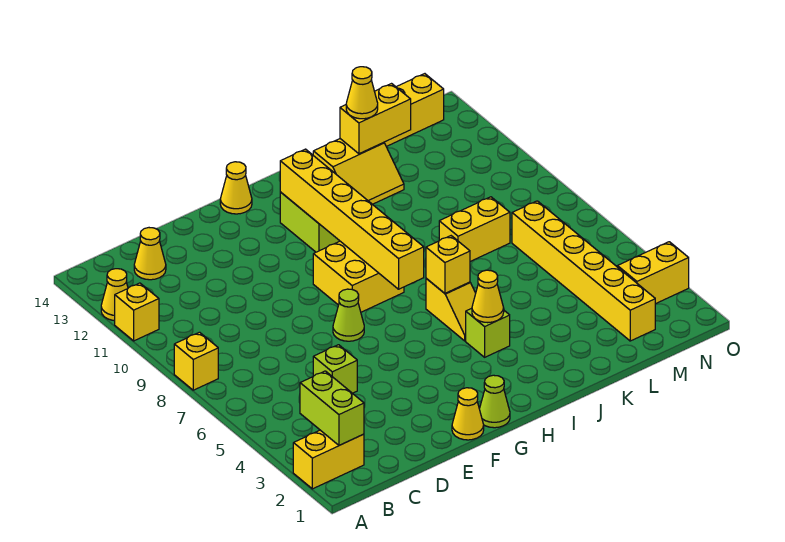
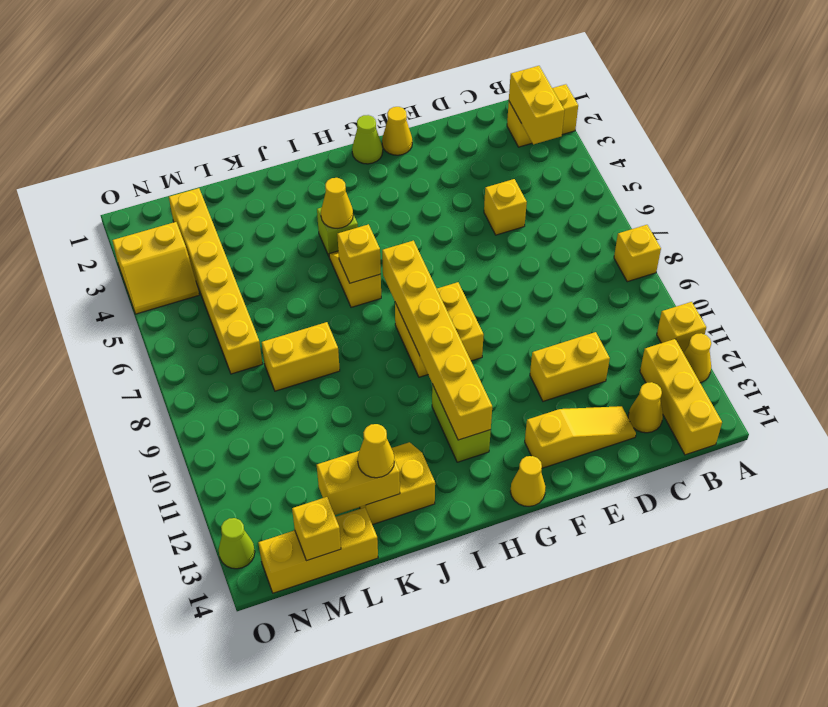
lime 1x2 brick [300,371,364,445] -> yellow 1x2 brick [509,66,565,144]
none -> yellow 1x3 brick [640,339,722,455]
lime 1x1 brick [313,345,357,393] -> yellow 1x1 brick [484,179,527,235]
none -> yellow 1x2 brick [530,332,610,401]
none -> yellow 1x3 slope [525,406,636,468]
lime 1x1 cone [333,289,364,341] -> lime 1x1 cone moved to [219,518,255,569]
none -> yellow 1x1 brick [292,497,341,561]

